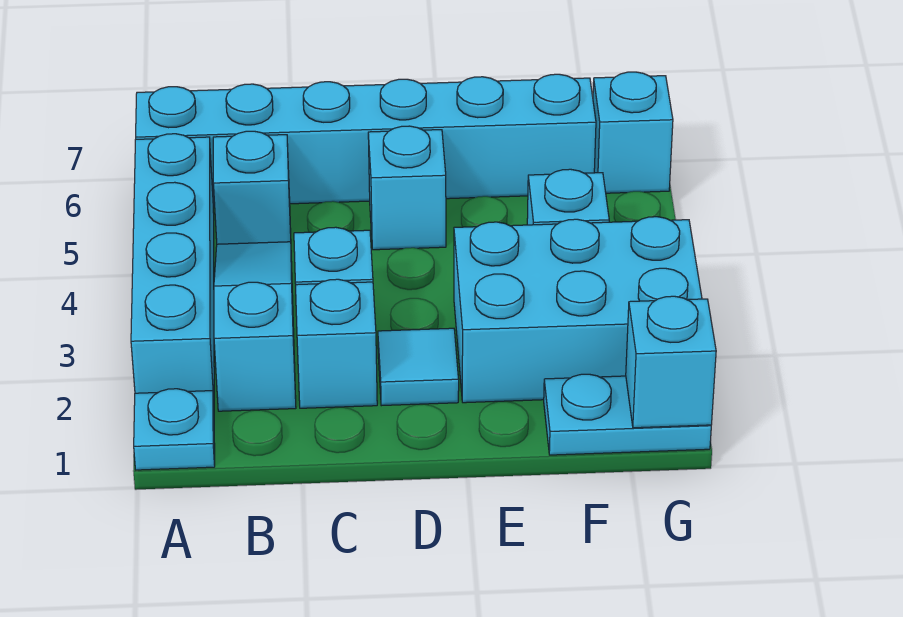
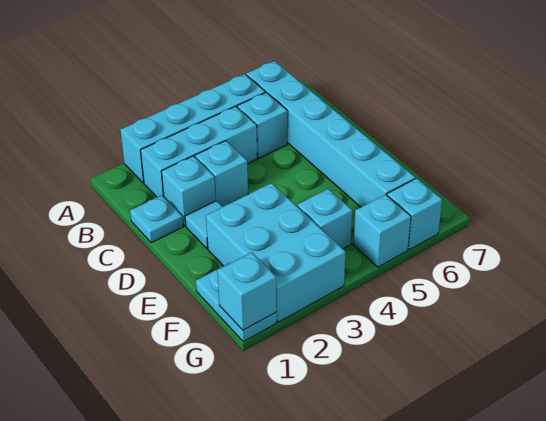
cyan 1x1 plate [134,389,215,470] -> cyan 1x1 plate moved to [130,195,183,243]
cyan 1x3 slope [214,242,296,411] -> cyan 1x3 brick [141,106,257,197]
cyan 1x1 brick [368,126,446,250] -> cyan 1x1 brick moved to [353,194,411,267]

